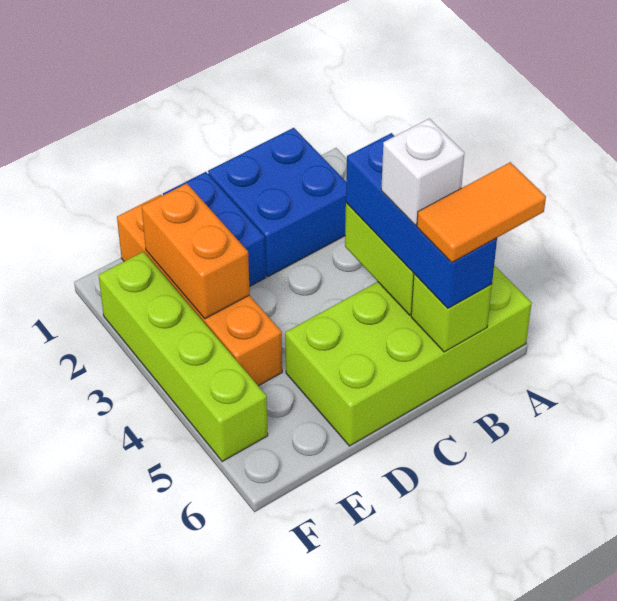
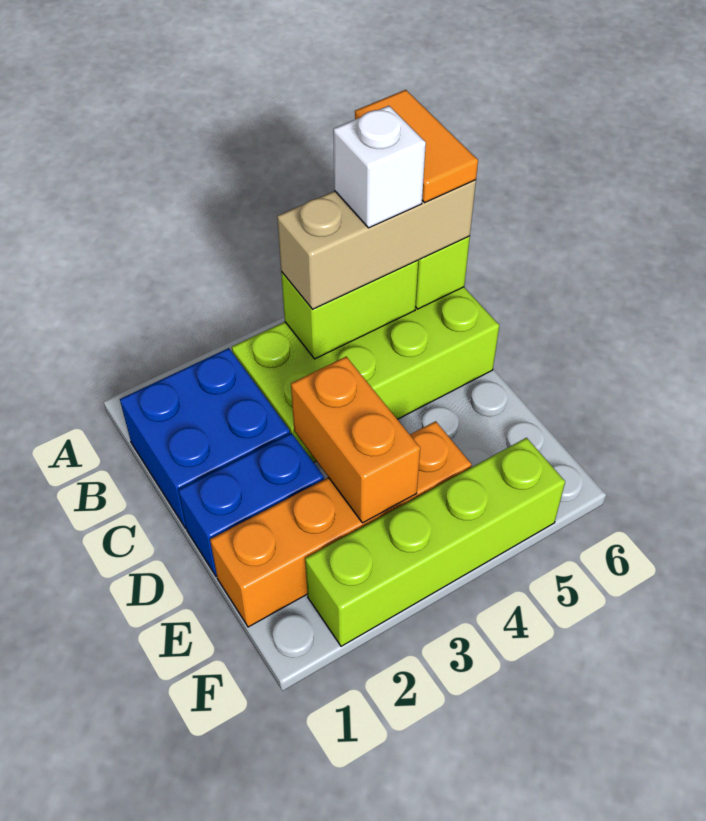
lime 2x4 brick [285,265,532,446] -> lime 2x4 brick turned to [232,287,499,463]
blue 1x3 brick [346,133,497,308] -> tan 1x3 brick [277,180,476,309]
orange 1x2 brick [142,183,250,319] -> orange 1x2 brick turned to [291,357,420,523]

